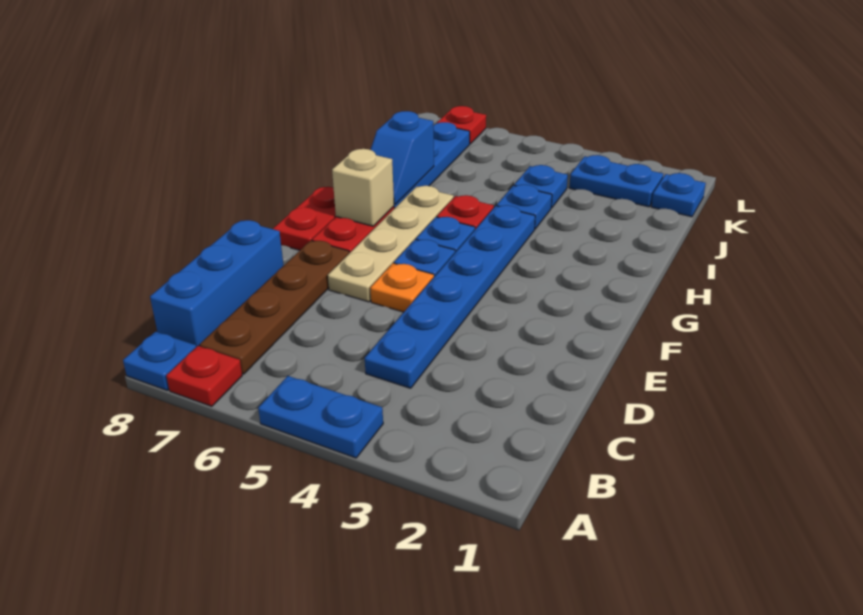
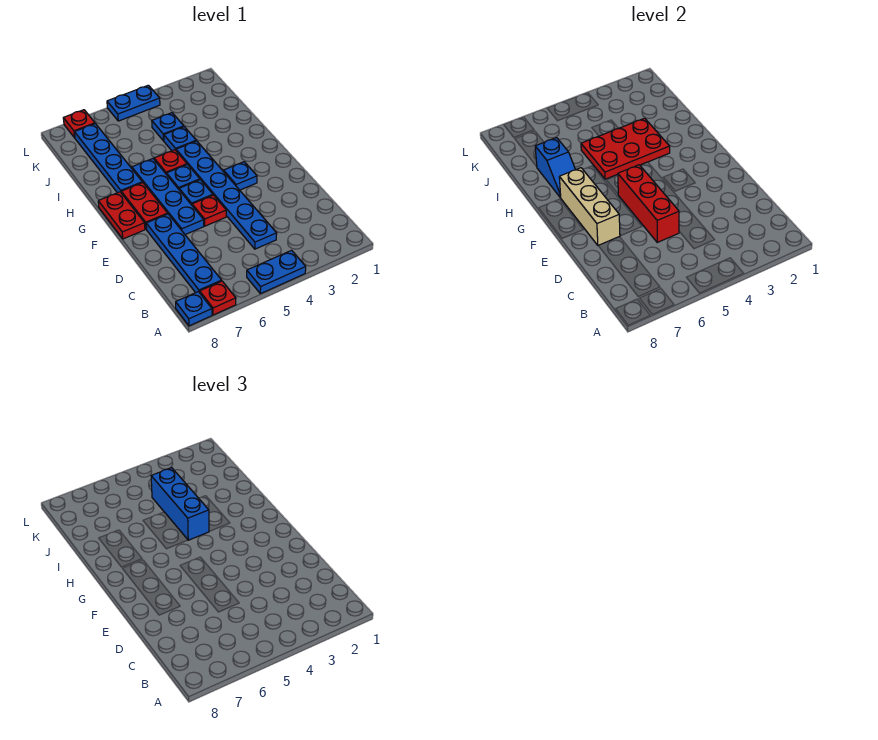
brown 1x4 plate [200,241,349,374] -> blue 1x4 plate [146,214,222,293]
blue 1x3 brick [150,220,284,347] -> blue 1x3 brick moved to [151,468,209,540]
none -> red 1x3 brick [618,165,679,242]
orange 1x1 plate [370,263,434,312] -> red 1x1 plate [192,195,226,226]
tan 1x4 plate [328,186,454,302] -> blue 1x4 plate [132,159,204,235]
tan 1x1 brick [332,149,394,226] -> tan 1x3 brick [559,168,620,245]
none -> red 2x3 plate [581,118,670,179]
blue 1x1 plate [652,173,706,217] -> blue 1x1 plate moved to [224,162,257,190]
blue 1x2 plate [569,155,663,207] -> blue 1x2 plate moved to [107,85,160,121]

